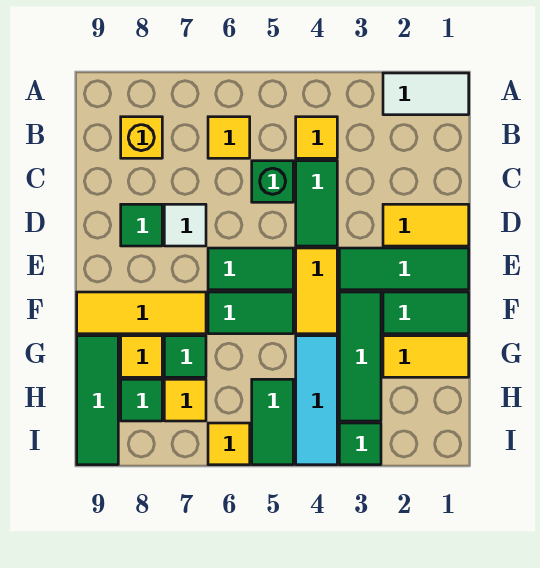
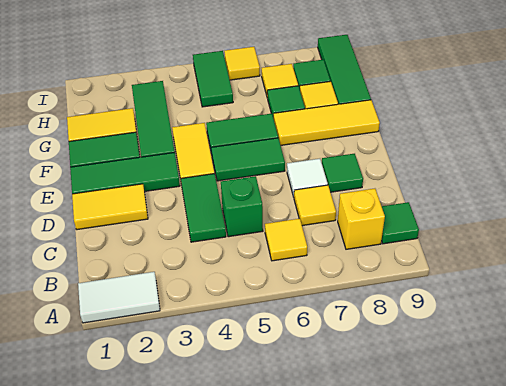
yellow 1x1 tile [296,117,337,158] -> yellow 1x1 tile moved to [294,185,336,226]
cyan 1x3 tile [296,336,337,465] -> none
green 1x1 tile [339,423,381,465] -> green 1x1 tile moved to [381,202,419,244]

